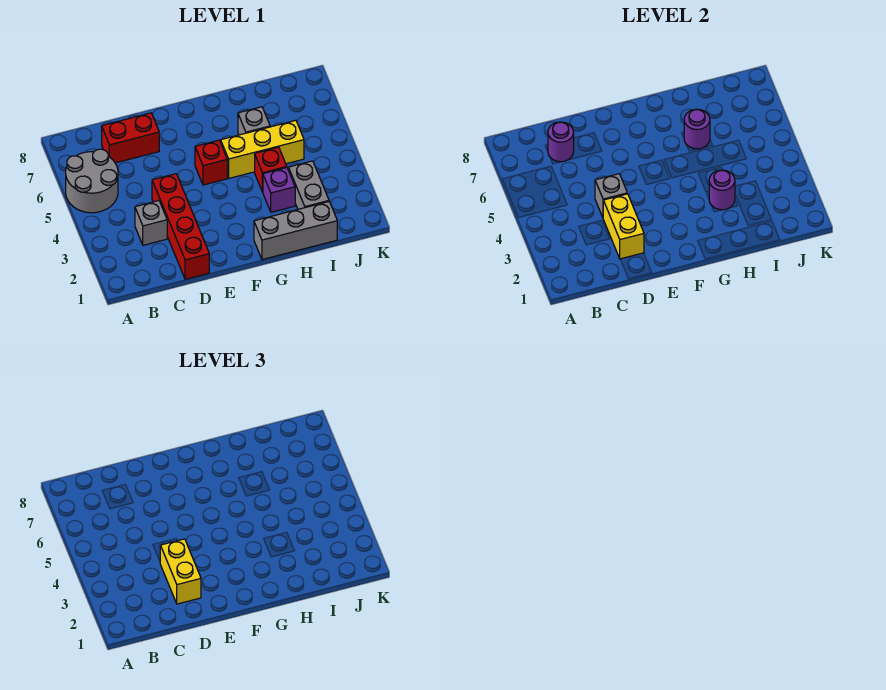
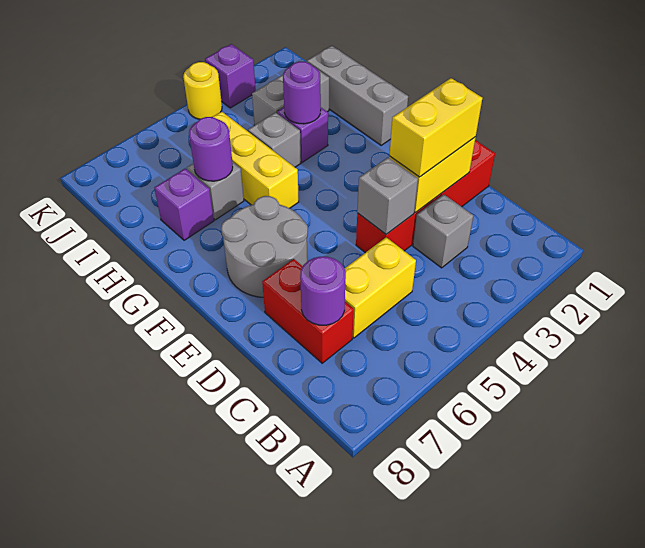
grey 2x2 round brick [66,149,118,213] -> grey 2x2 round brick moved to [221,196,308,297]
none -> yellow 1x2 brick [344,237,416,338]
red 1x1 brick [195,140,227,185] -> none
red 1x1 brick [255,147,287,192] -> grey 1x1 brick [248,112,301,167]
none -> purple 1x1 brick [154,169,214,240]
none -> purple 1x1 brick [205,44,256,108]
none -> yellow 1x1 round brick [183,62,222,119]

